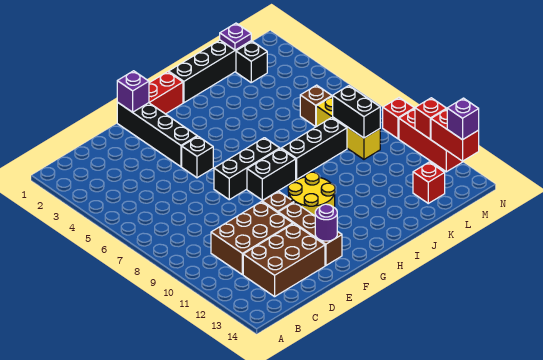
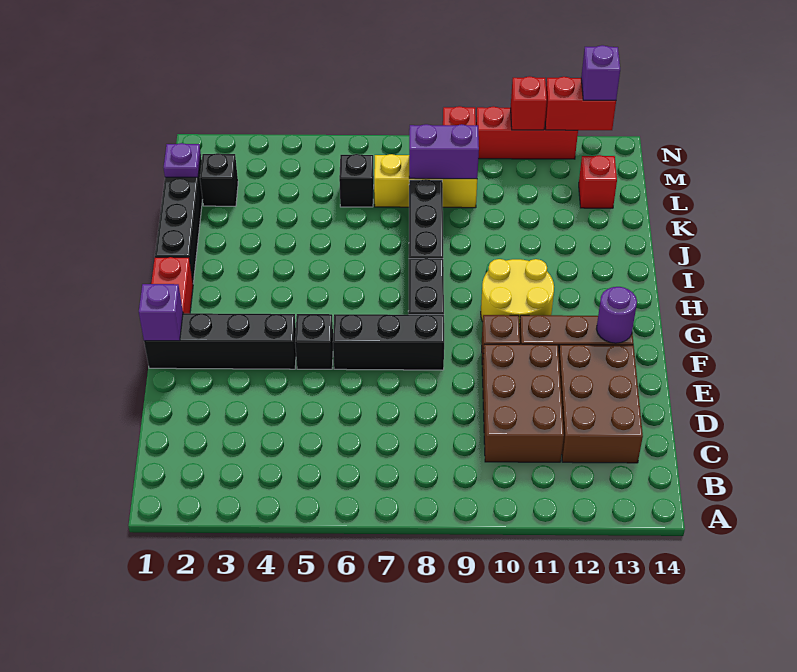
black 1x3 brick [214,138,280,200] -> black 1x3 brick turned to [333,314,444,370]
brown 1x1 brick [300,85,332,126] -> black 1x1 brick [339,154,374,207]
black 1x2 brick [333,86,380,138] -> purple 1x2 brick [409,124,479,179]

